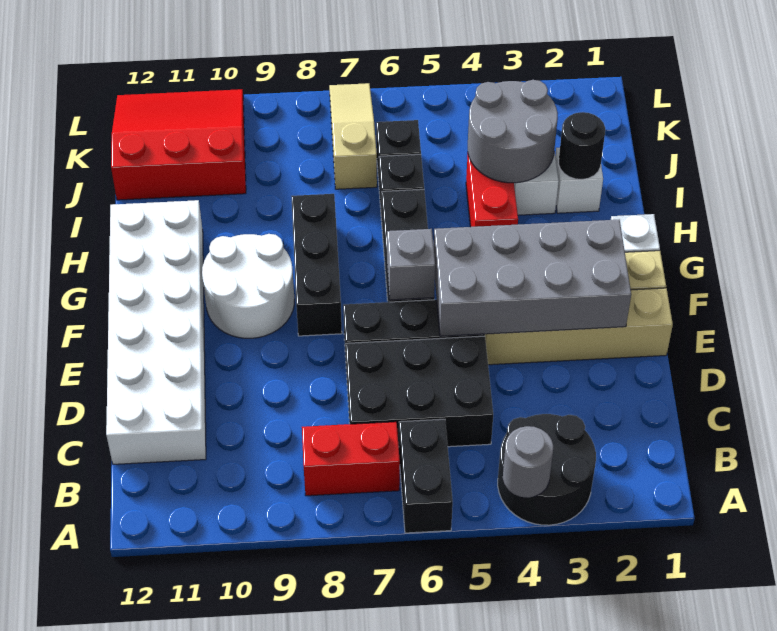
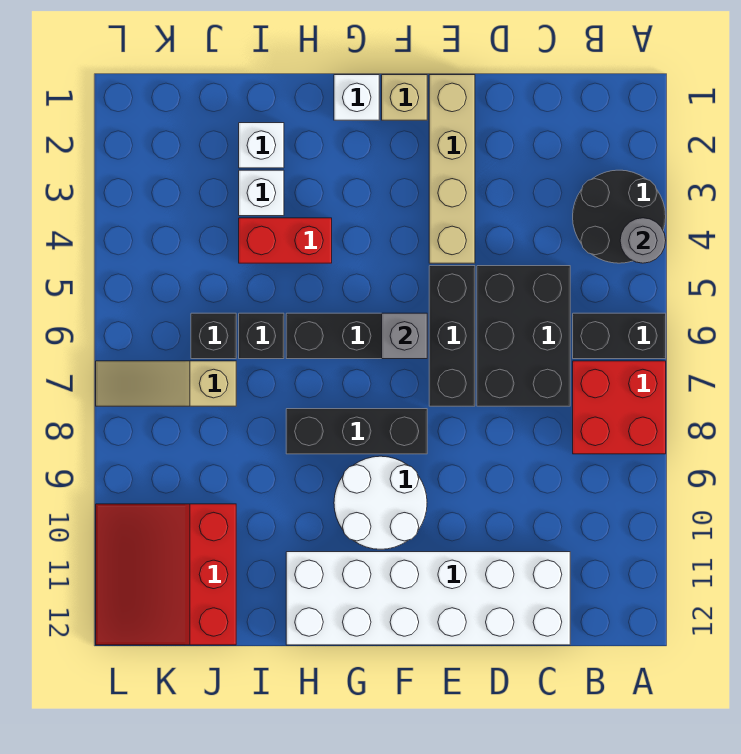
red 1x2 brick [302,422,400,496] -> red 2x2 brick [573,361,666,454]
grey 2x4 brick [434,220,631,336] -> none
black 1x1 round brick [558,112,605,179] -> none
grey 2x2 round brick [468,80,558,183] -> none

